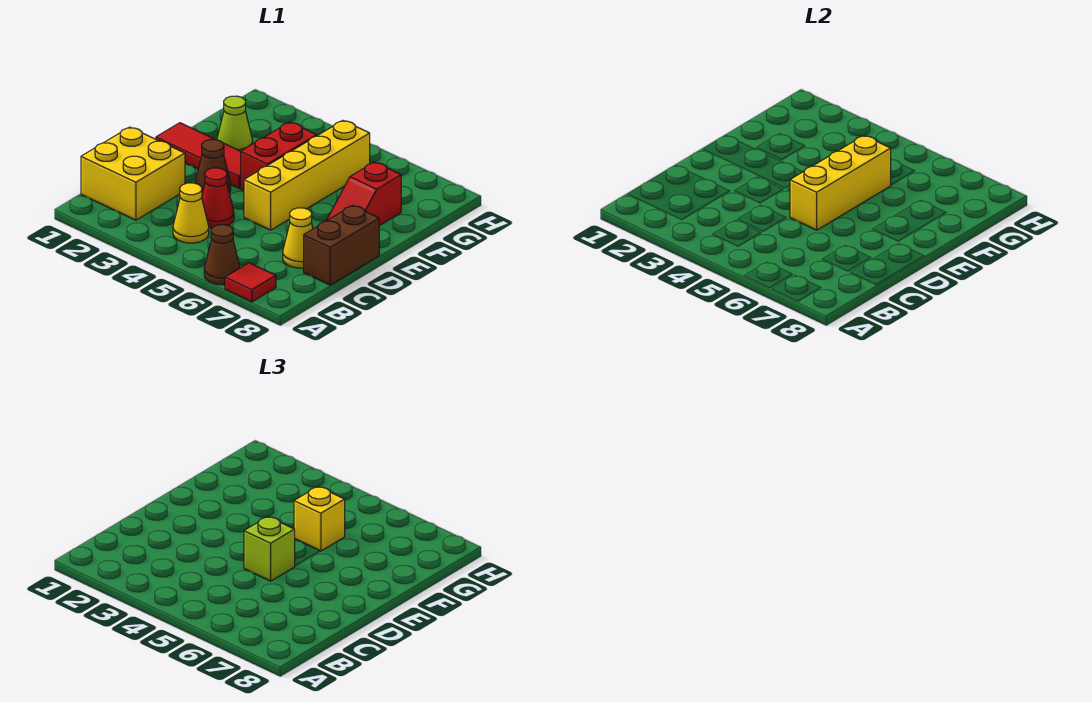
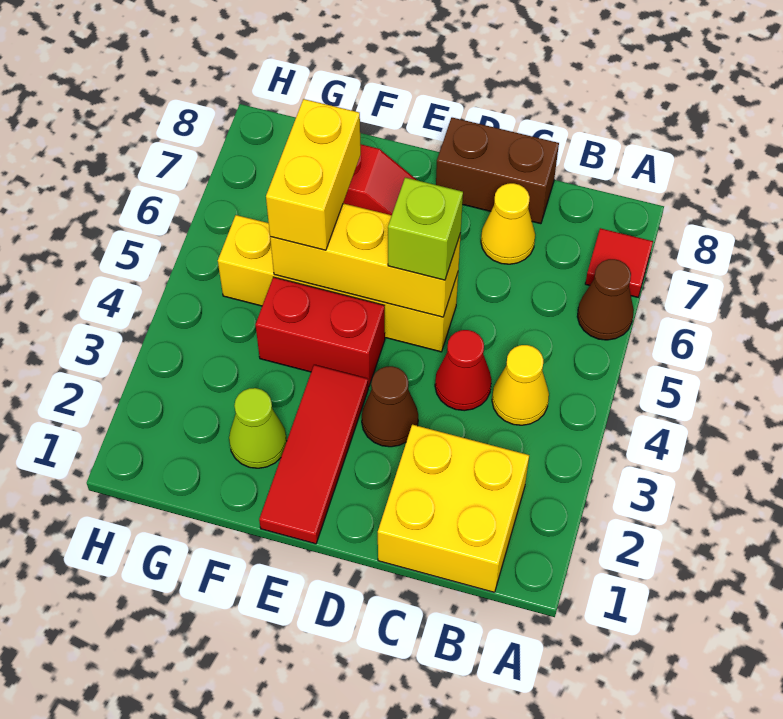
yellow 1x1 brick [294,487,345,551] -> yellow 1x2 brick [266,99,361,250]

